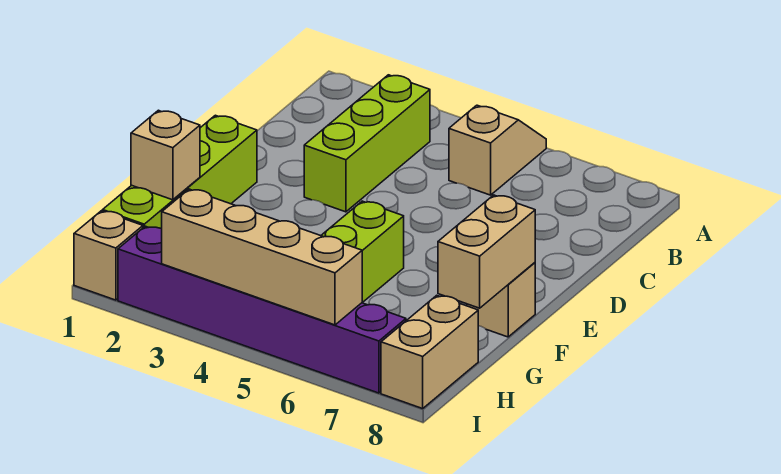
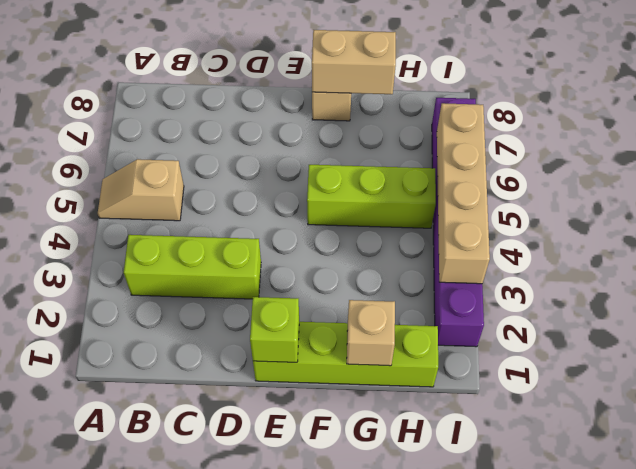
none -> lime 1x1 brick [250,297,299,362]
tan 1x2 brick [381,295,478,409] -> none
tan 1x1 brick [74,211,143,300] -> none

